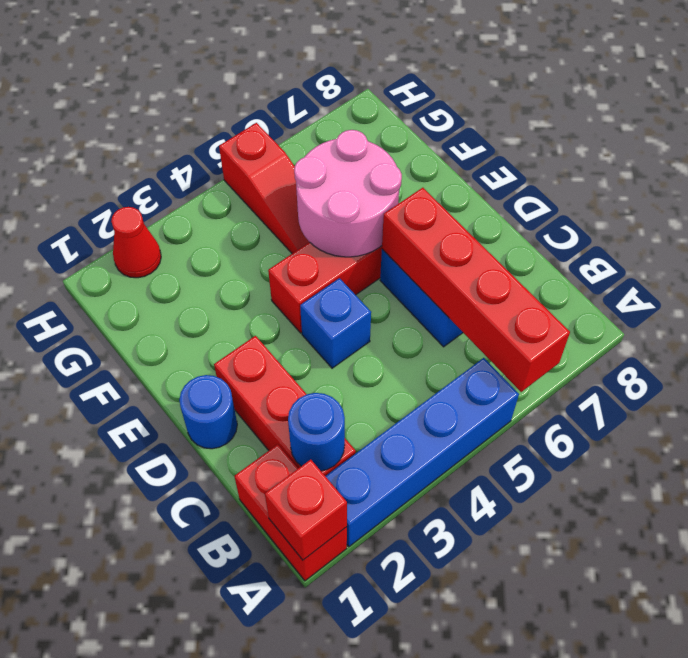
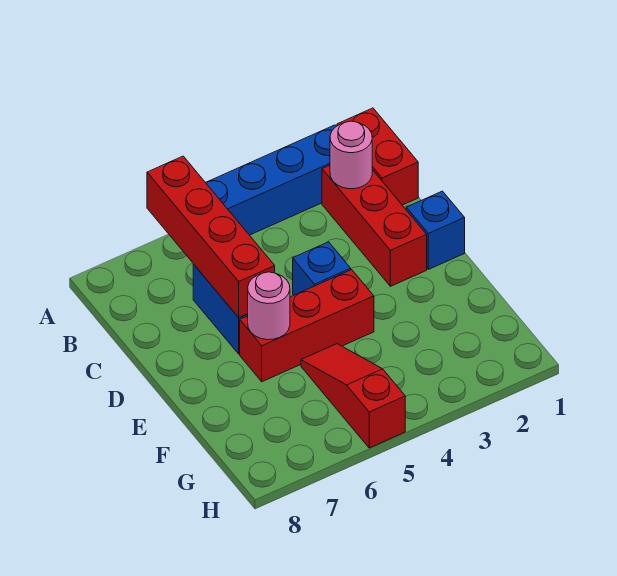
red 1x1 brick [265,460,347,560] -> none
blue 1x1 round brick [288,393,345,471] -> pink 1x1 round brick [330,121,372,189]
blue 1x1 round brick [179,375,237,449] -> blue 1x1 brick [406,191,465,269]
pink 2x2 round brick [294,130,402,257] -> pink 1x1 round brick [248,272,290,340]
red 1x1 cone [111,207,161,278] -> none

